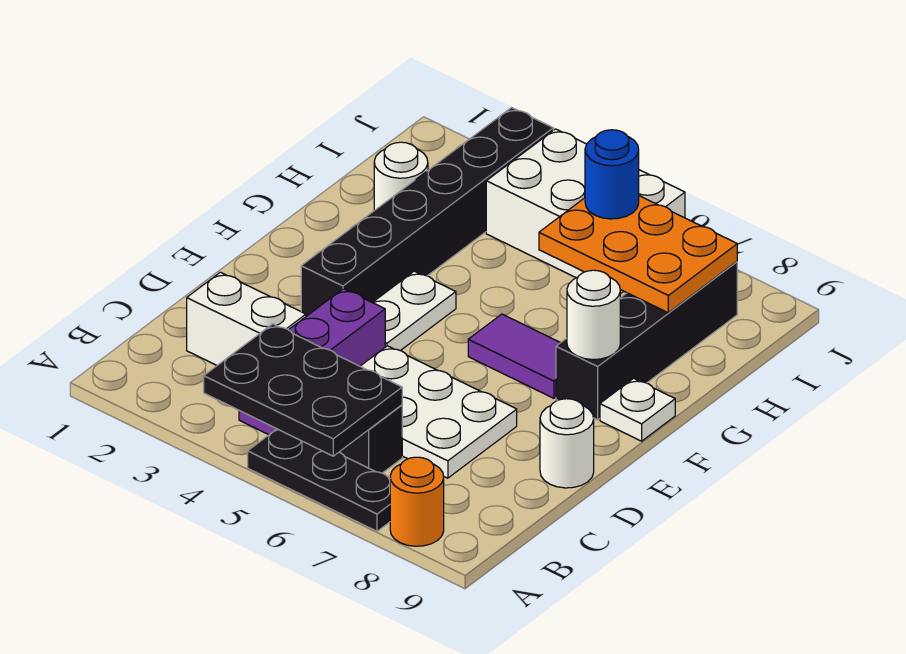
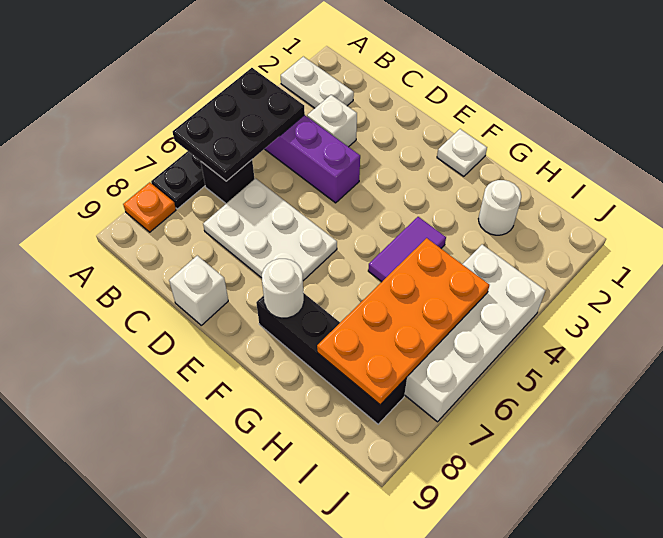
orange 1x1 round brick [390,457,444,546] -> orange 1x1 plate [123,182,176,232]
white 1x2 brick [187,272,306,365] -> white 1x1 brick [307,95,357,147]
white 2x3 plate [360,346,517,478] -> white 2x3 plate turned to [203,178,337,281]
white 1x1 round brick [540,399,594,488] -> white 1x1 brick [169,256,228,325]
black 1x6 brick [301,108,553,316] -> none
white 1x2 plate [373,271,456,351] -> white 1x2 plate moved to [281,56,354,108]
purple 1x2 tile [468,314,560,398] -> purple 1x2 tile moved to [368,217,446,282]
white 1x1 plate [600,378,675,441] -> white 1x1 plate moved to [437,129,487,176]
orange 2x3 plate [539,196,737,313] -> orange 2x4 plate [317,238,489,405]
white 2x3 brick [486,129,685,294] -> white 2x4 brick [405,245,545,422]
blue 1x1 round brick [585,130,639,219] -> none

